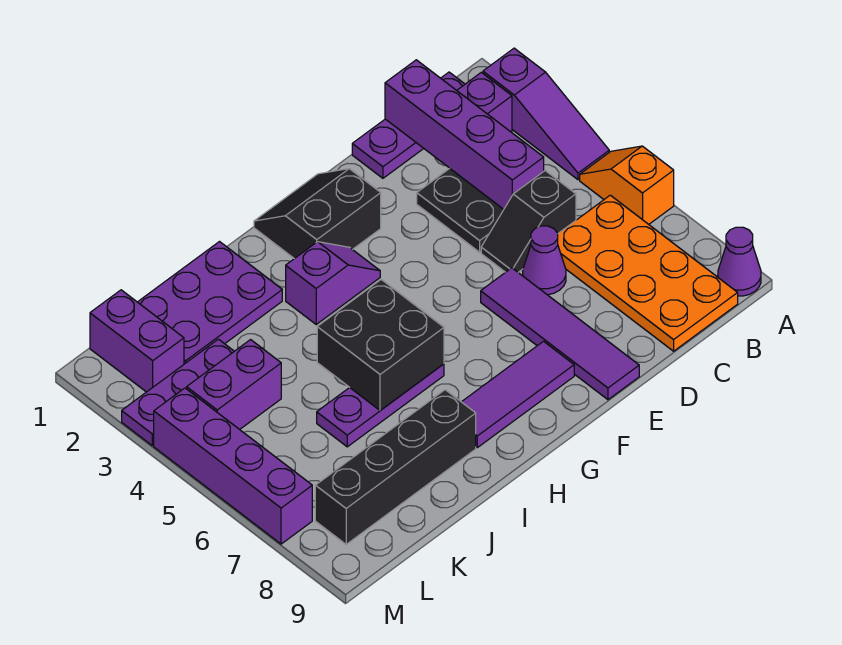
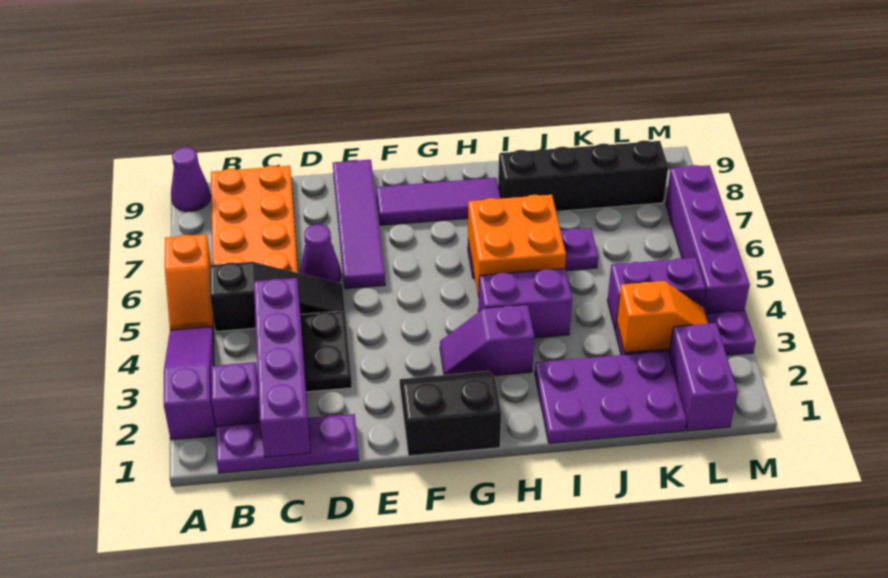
black 1x2 slope [481,171,576,272] -> black 1x3 slope [209,262,345,332]
black 2x2 slope [254,169,381,259] -> black 2x2 slope turned to [400,371,501,456]
none -> purple 1x2 brick [478,268,572,338]
black 2x2 brick [317,280,444,410] -> orange 2x2 brick [468,195,566,297]
none -> orange 1x2 slope [617,281,708,353]

